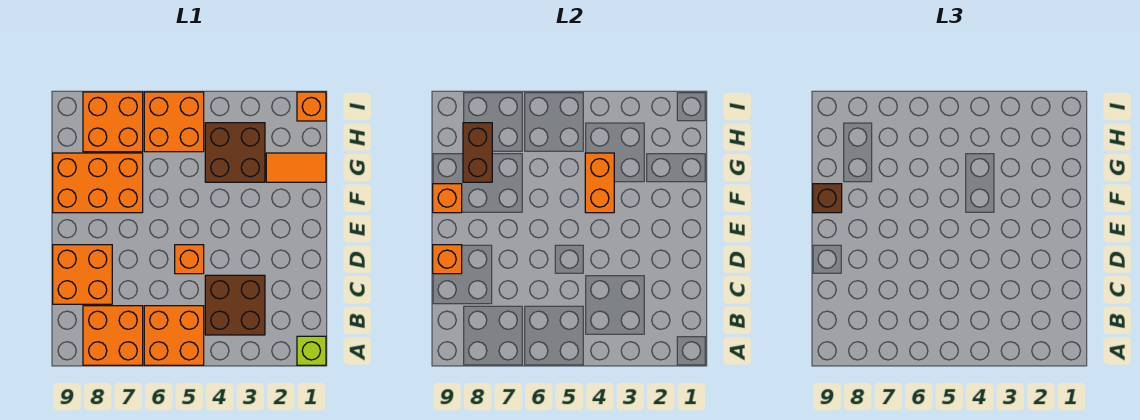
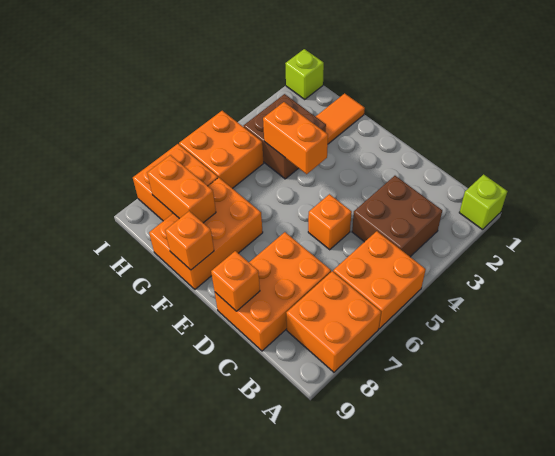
orange 2x2 brick [53,245,112,304] -> orange 2x3 brick [215,232,331,351]
brown 1x1 brick [813,184,842,213] -> none
brown 1x2 brick [463,123,492,182] -> orange 1x2 brick [147,155,216,223]
orange 1x1 brick [297,92,326,121] -> lime 1x1 brick [285,49,324,99]

